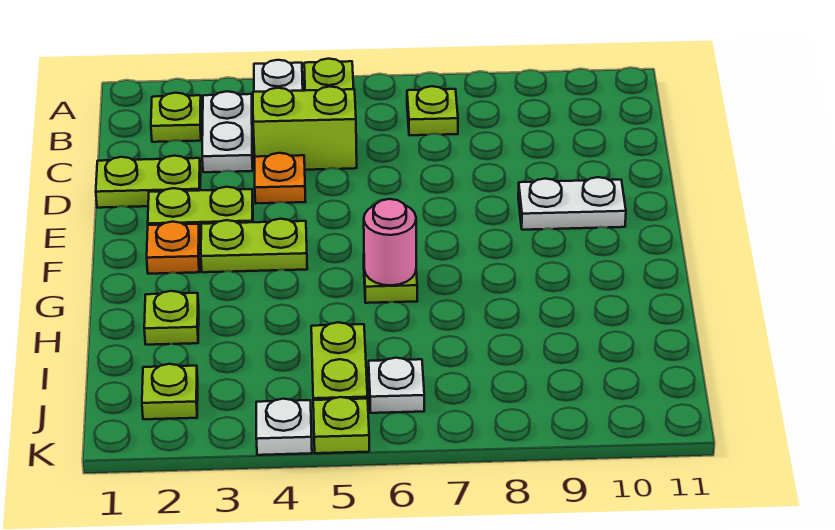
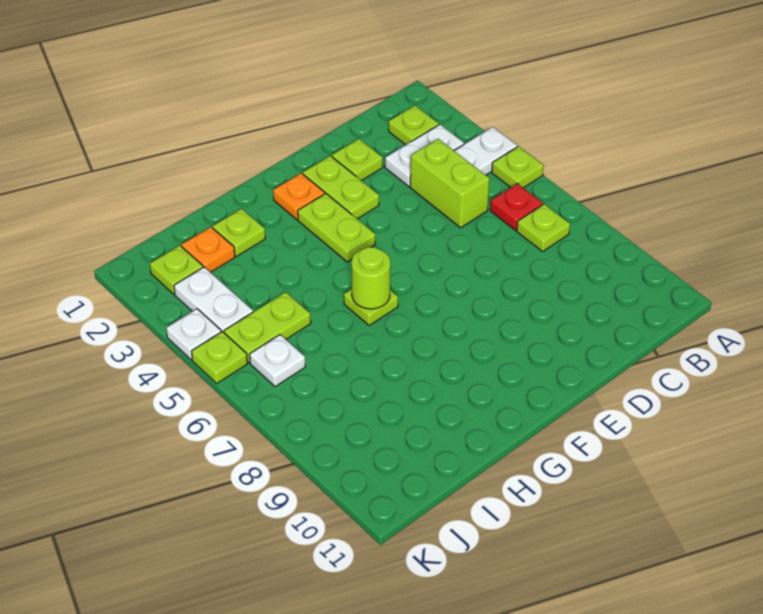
none -> red 1x1 plate [490,183,543,230]
lime 1x2 plate [96,156,201,208] -> lime 1x1 plate [332,139,383,181]
orange 1x1 plate [255,153,306,203] -> orange 1x1 plate moved to [181,227,235,272]
white 1x2 plate [518,177,626,230] -> white 1x2 plate moved to [174,267,253,332]
pink 1x1 round brick [364,199,416,285] -> lime 1x1 round brick [351,247,390,309]

